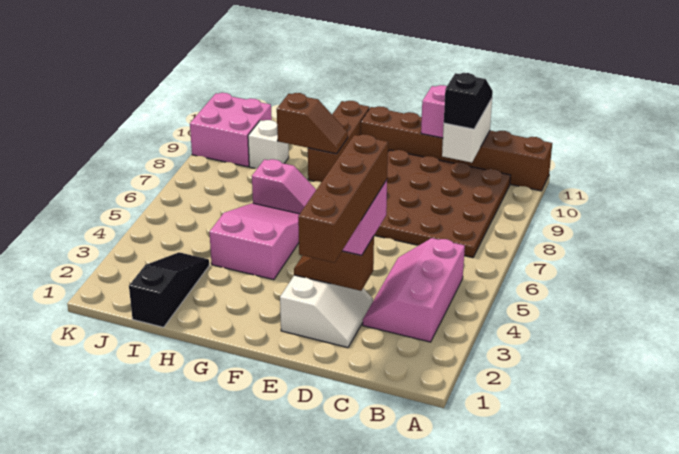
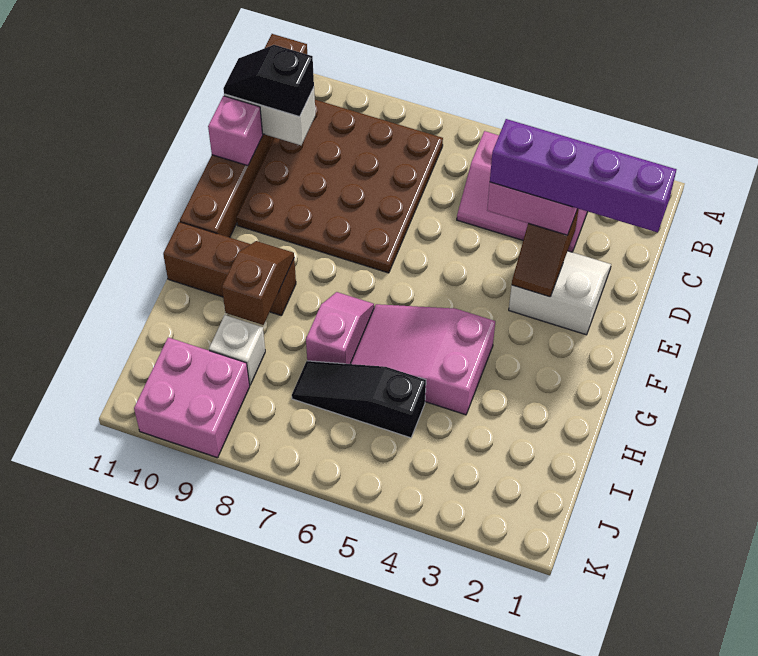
brown 1x4 brick [298,134,388,263] -> purple 1x4 brick [490,119,677,232]
black 1x3 slope [129,252,209,327] -> black 1x3 slope moved to [292,361,426,438]

